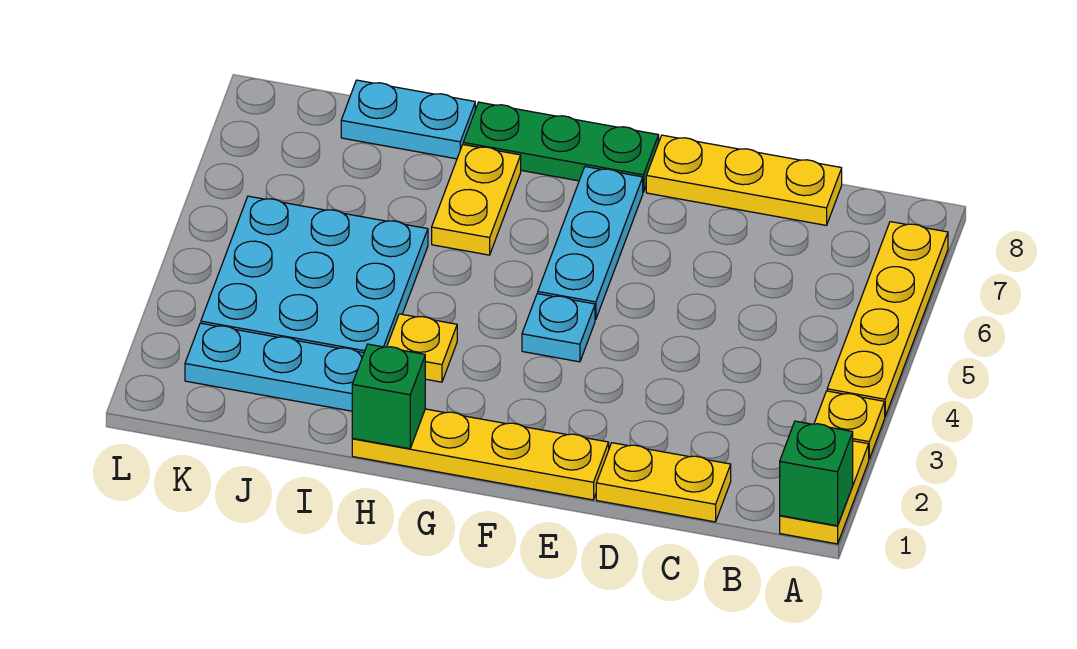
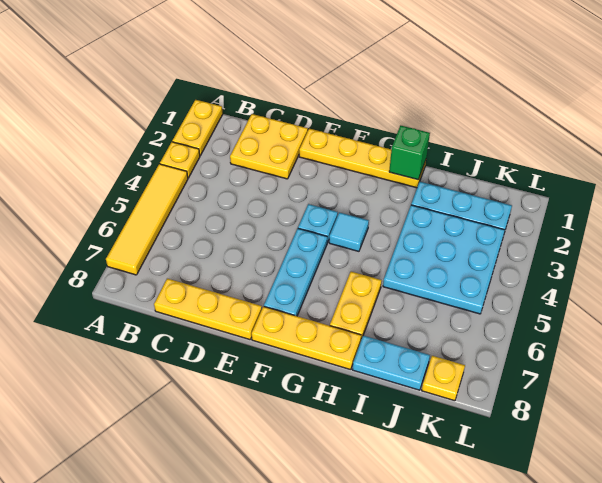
green 1x1 brick [780,421,853,526] -> none
yellow 1x4 plate [827,222,948,416] -> yellow 1x4 tile [106,164,188,275]
yellow 1x2 plate [596,443,731,522] -> yellow 2x2 plate [230,114,308,179]
green 1x3 plate [463,102,659,192] -> yellow 1x3 plate [252,307,361,370]
none -> cyan 1x1 tile [329,212,369,251]
yellow 1x1 plate [387,314,457,382] -> yellow 1x1 plate moved to [422,356,465,401]

